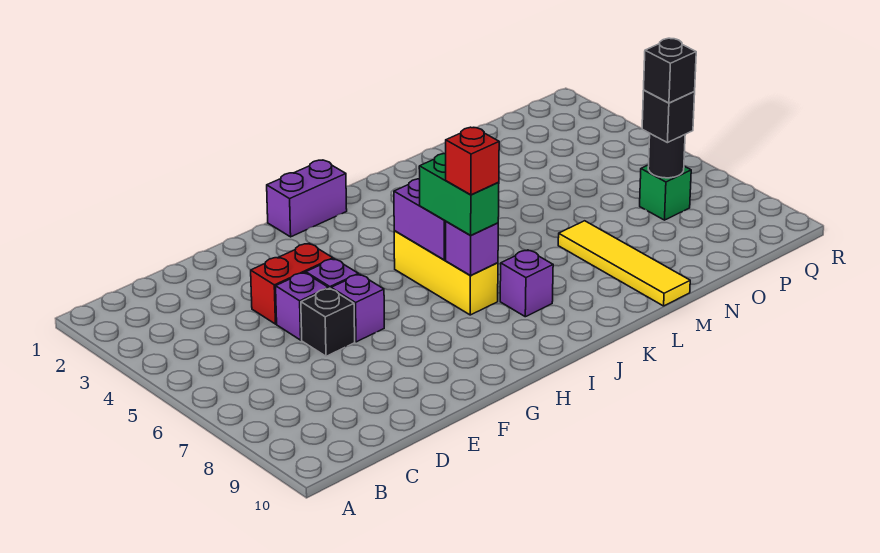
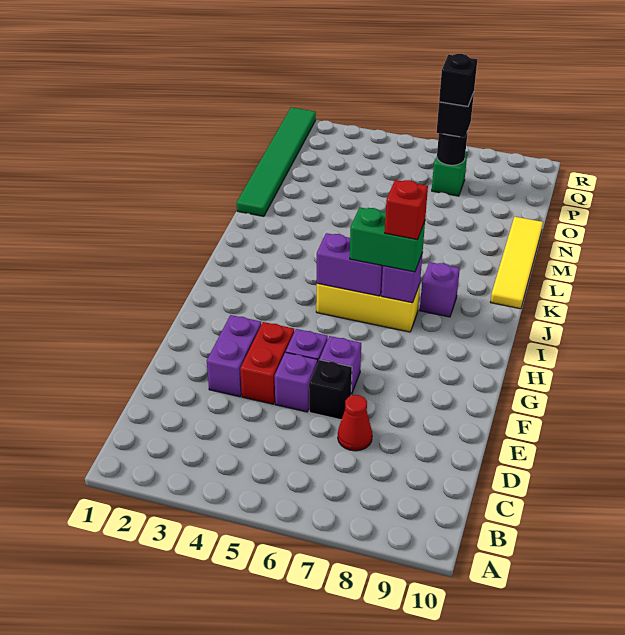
none -> red 1x1 cone [338,395,372,451]
purple 1x2 brick [267,160,347,237] -> purple 1x2 brick moved to [207,315,261,397]
none -> green 1x6 tile [237,107,316,216]
yellow 1x4 tile [558,221,690,306] -> yellow 1x4 tile turned to [491,217,543,309]

